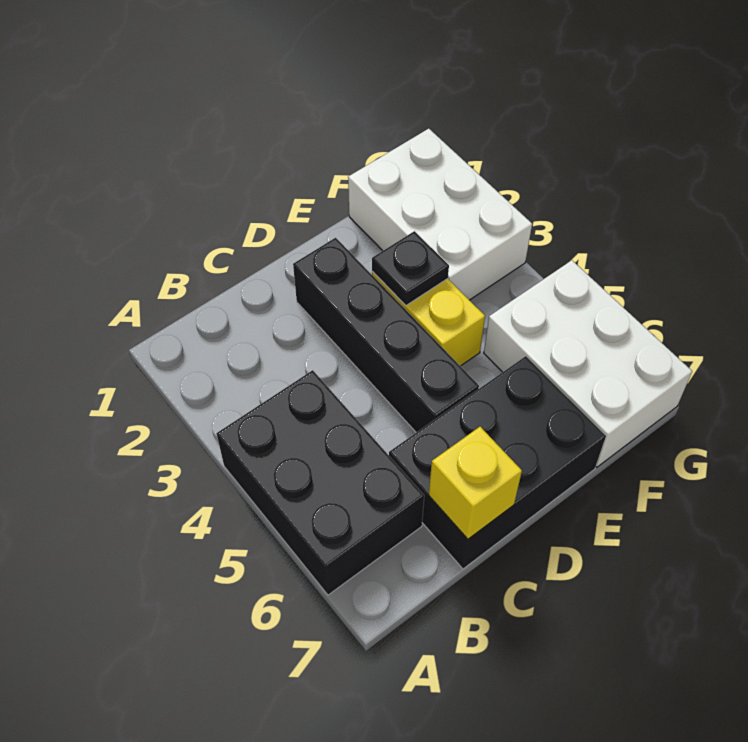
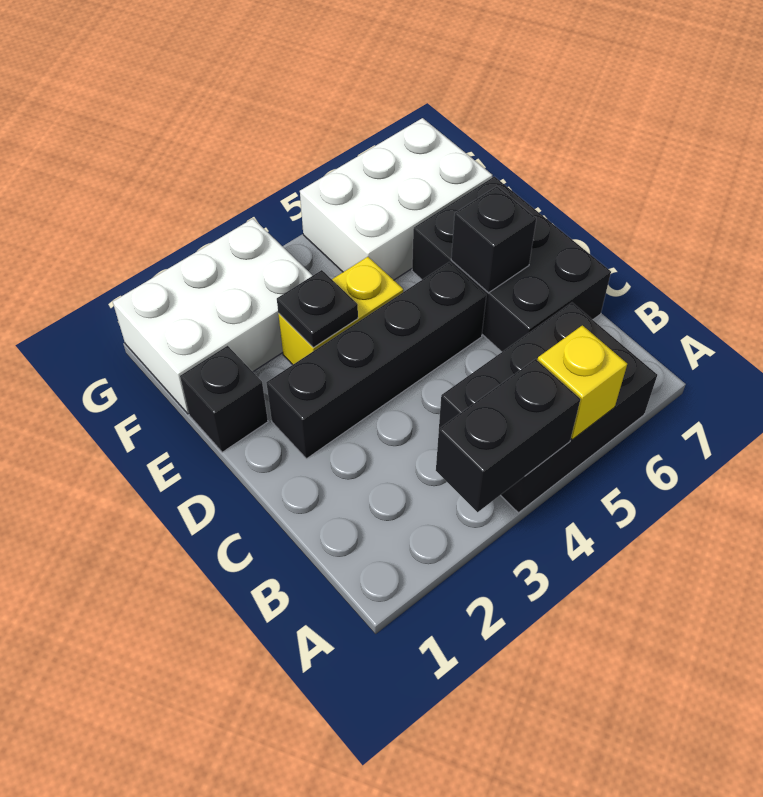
none -> black 1x2 brick [436,359,580,512]
yellow 1x1 brick [429,427,522,539] -> yellow 1x1 brick moved to [537,325,627,440]
none -> black 1x1 brick [451,186,536,293]
none -> black 1x1 brick [180,346,268,452]

